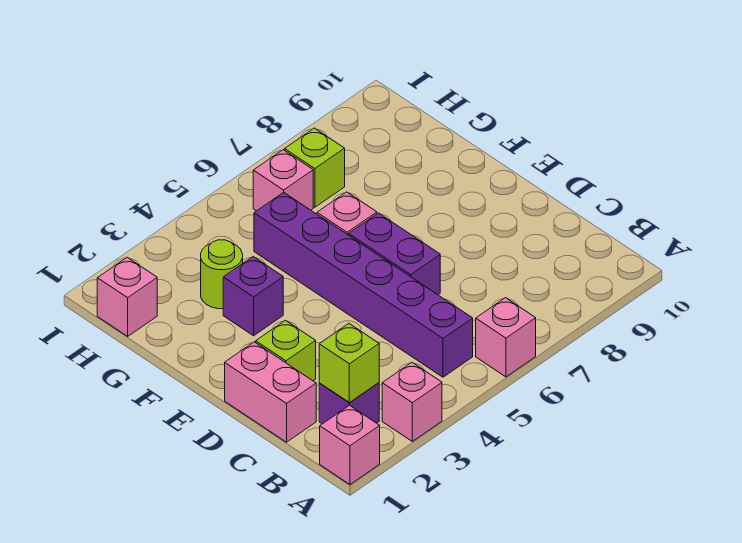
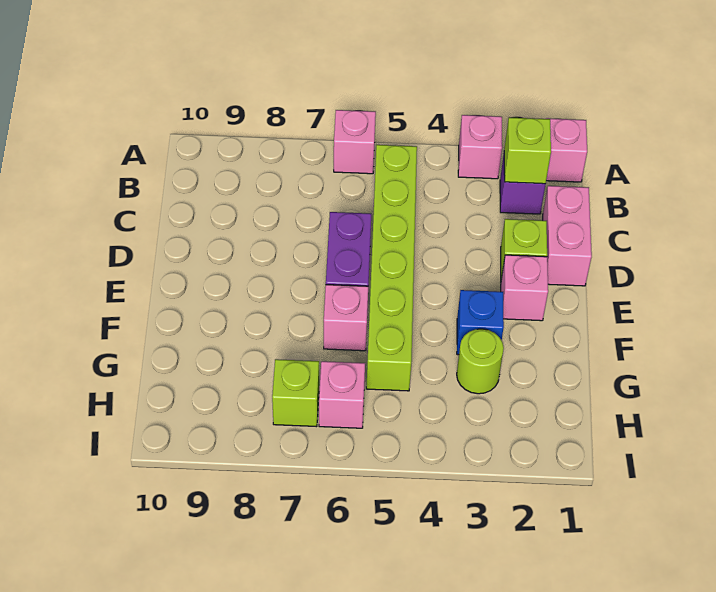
purple 1x6 brick [254,192,473,377] -> lime 1x6 brick [366,145,417,391]
purple 1x1 brick [223,257,283,336] -> blue 1x1 brick [457,290,504,355]
pink 1x1 brick [97,257,157,336] -> pink 1x1 brick moved to [501,255,548,321]

